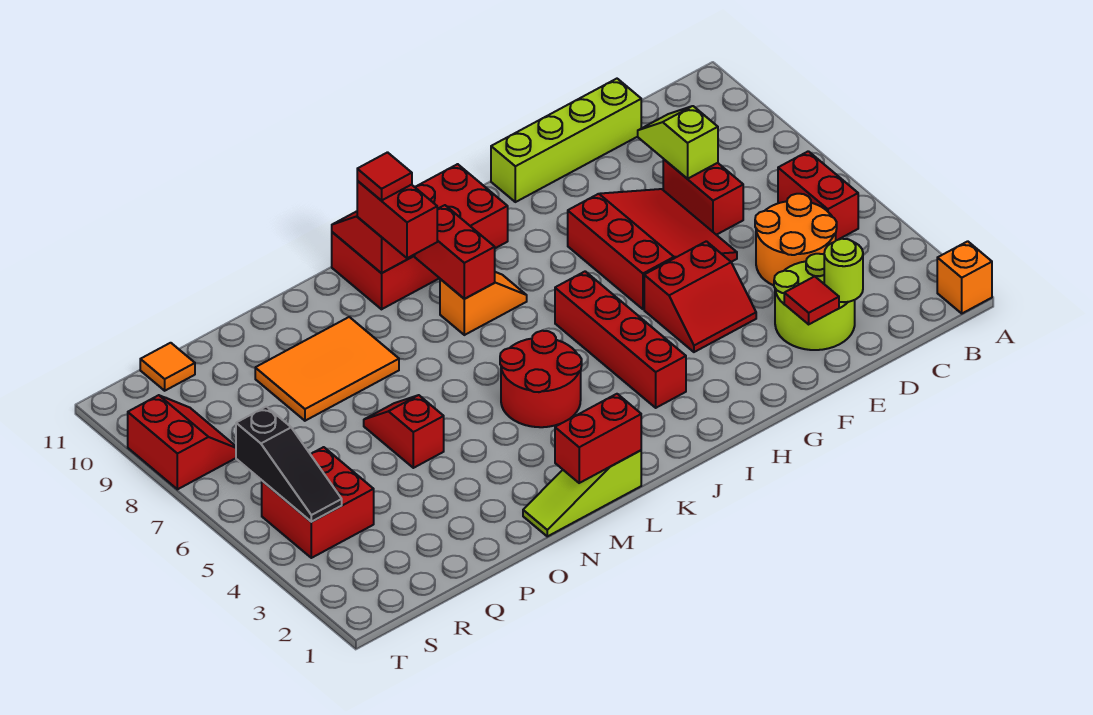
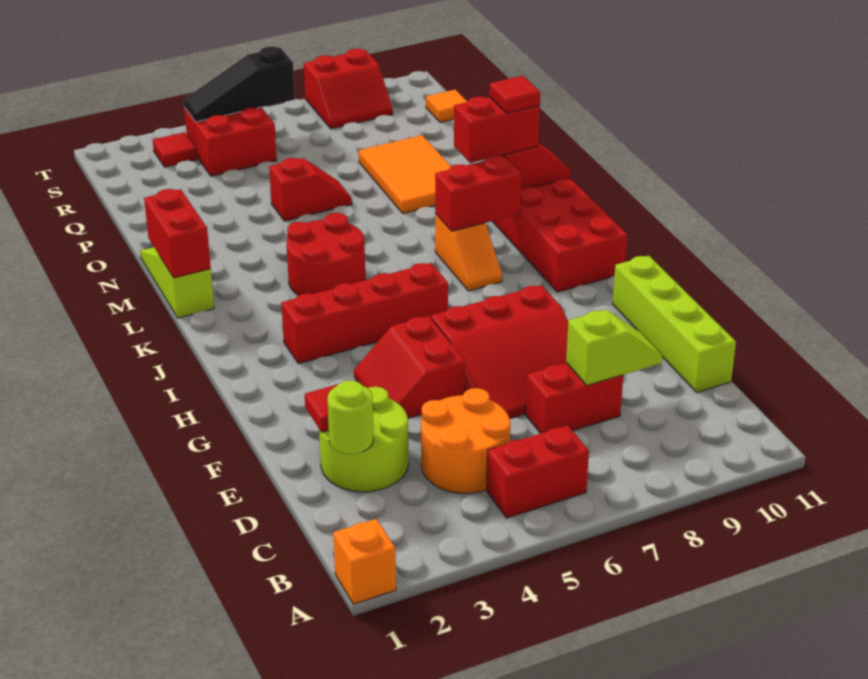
none -> red 1x1 tile [153,132,197,167]

